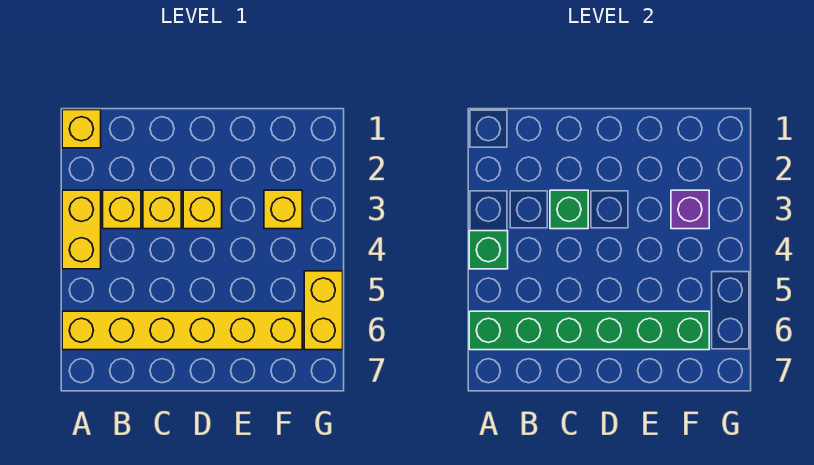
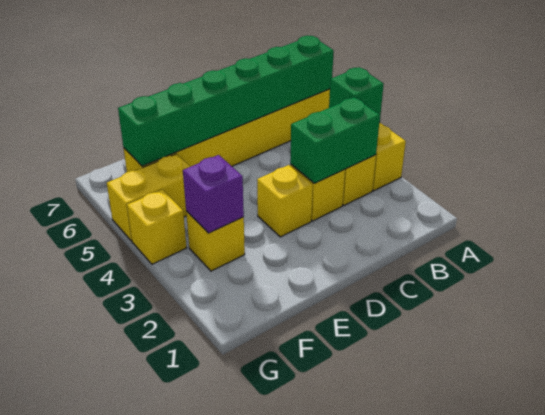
yellow 1x1 brick [62,110,101,148] -> yellow 1x1 brick moved to [127,190,187,264]
green 1x1 brick [550,190,588,229] -> green 1x2 brick [290,97,380,183]
yellow 1x2 brick [304,271,343,350] -> yellow 1x2 brick turned to [107,154,190,241]

